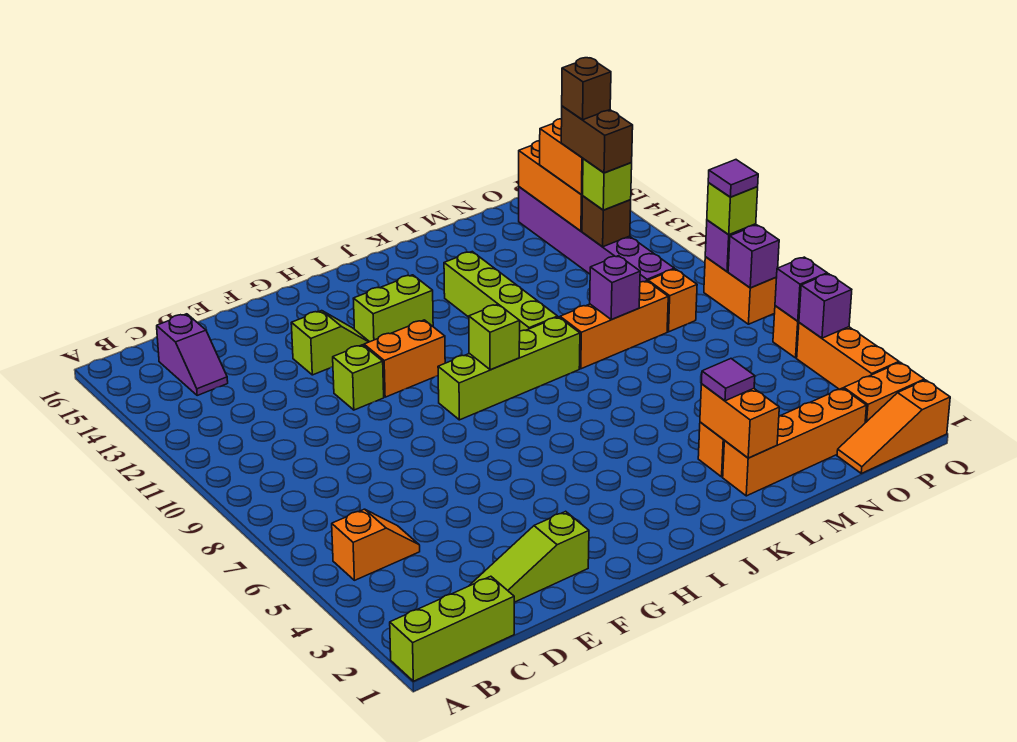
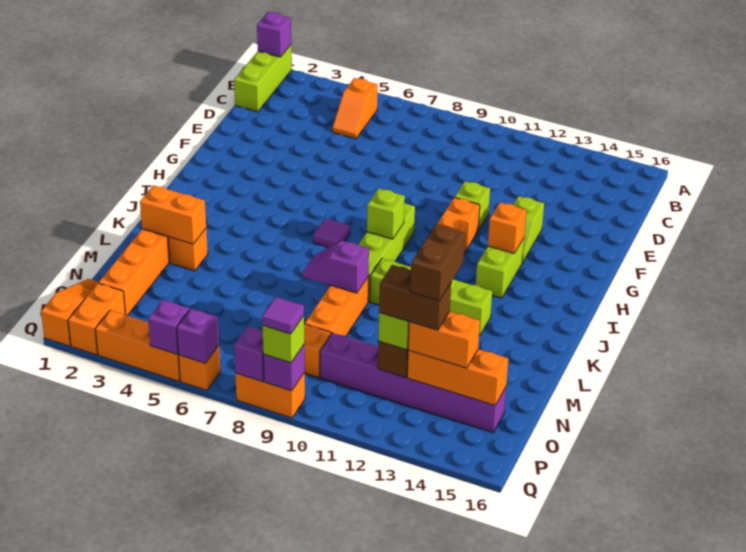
purple 1x2 slope [157,314,228,395] -> purple 1x2 slope moved to [303,241,369,293]
lime 1x3 slope [469,511,589,602] -> none
none -> orange 1x1 brick [488,203,526,253]
purple 1x1 tile [701,359,755,401] -> purple 1x1 tile moved to [313,218,350,247]
purple 1x1 brick [590,256,640,320] -> purple 1x1 brick moved to [257,12,291,57]
brown 1x1 brick [562,58,611,120] -> brown 1x2 brick [410,224,465,301]

